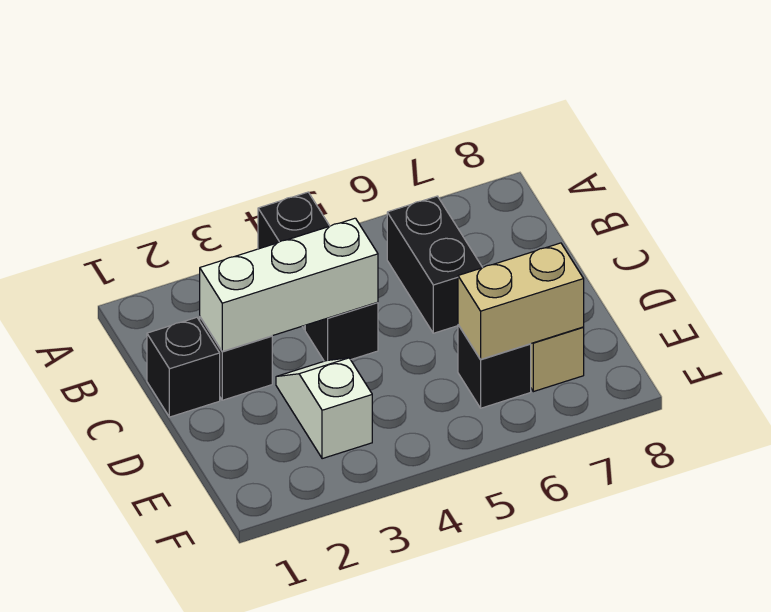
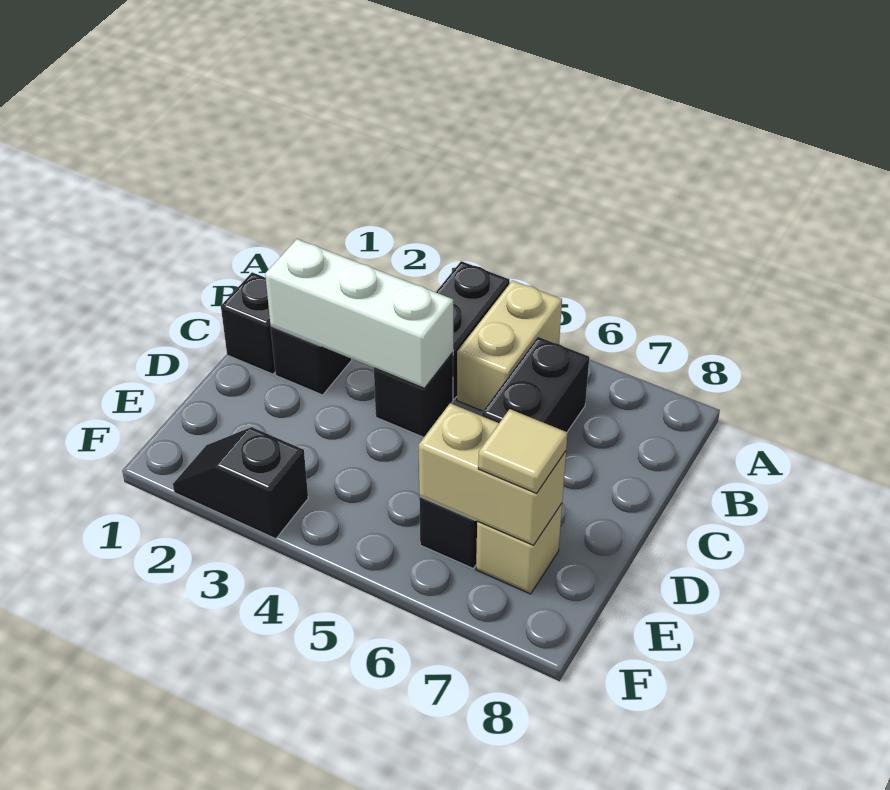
none -> tan 1x2 brick [457,281,562,411]
white 1x2 slope [276,358,372,459] -> none
none -> tan 1x1 tile [478,409,567,493]
none -> black 1x2 slope [173,427,308,539]

